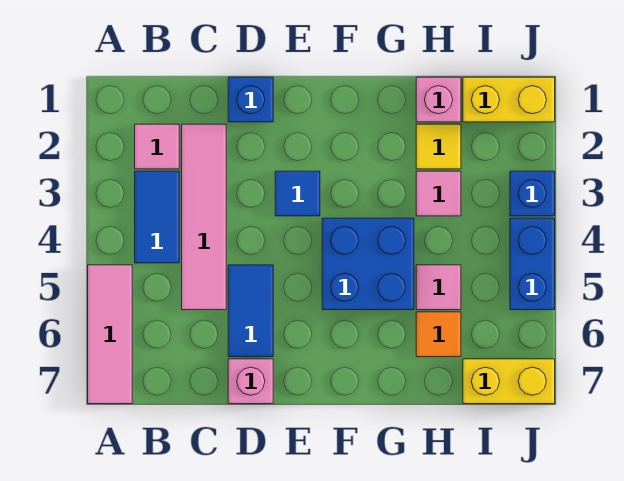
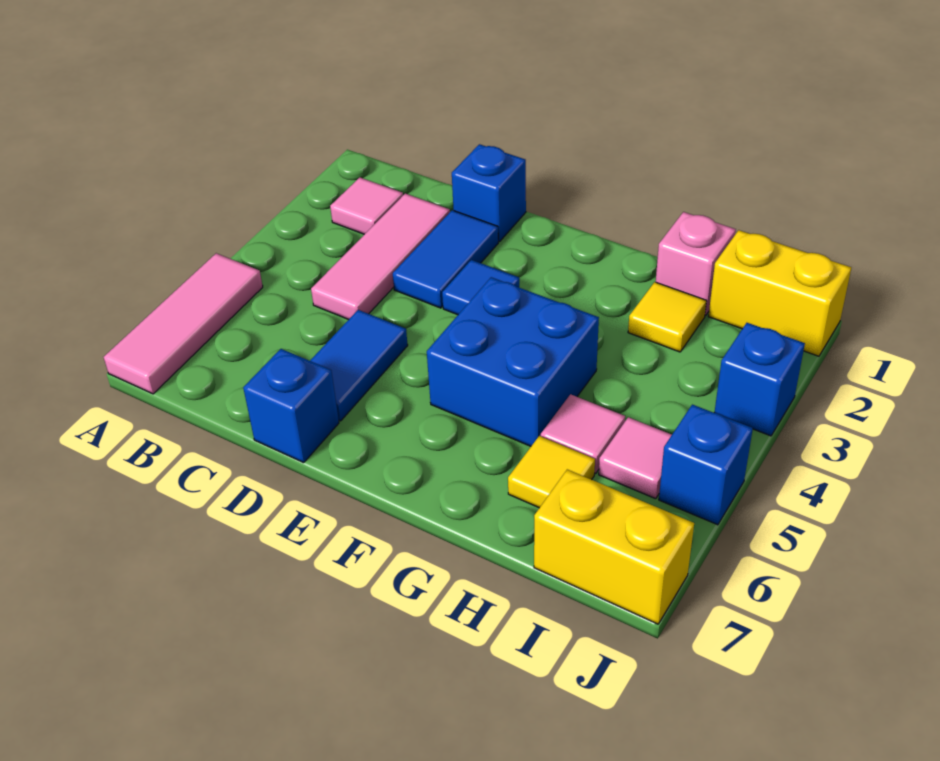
blue 1x2 tile [135,171,179,263] -> blue 1x2 tile moved to [393,210,498,308]
pink 1x4 tile [182,124,226,310] -> pink 1x3 tile [311,194,450,320]
pink 1x1 brick [228,359,273,404] -> blue 1x1 brick [243,349,339,463]
pink 1x1 tile [416,171,461,216] -> pink 1x1 tile moved to [599,417,672,499]
orange 1x1 tile [416,312,461,357] -> yellow 1x1 tile [508,436,595,508]
blue 1x2 brick [510,218,555,310] -> blue 1x1 brick [659,405,753,525]

